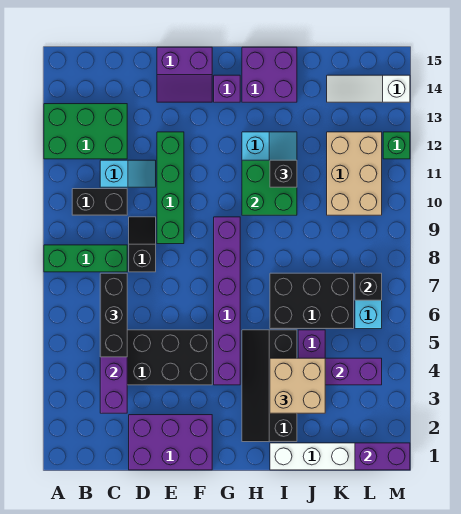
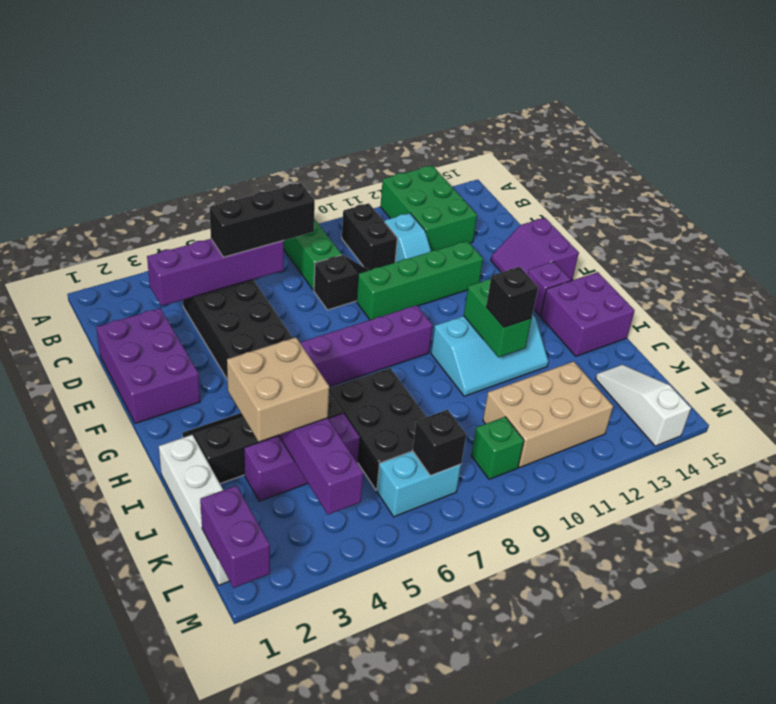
green 2x2 brick [242,160,297,215] -> green 1x2 brick [464,279,532,357]
green 1x1 brick [383,132,410,159] -> green 1x1 brick moved to [471,417,524,479]

